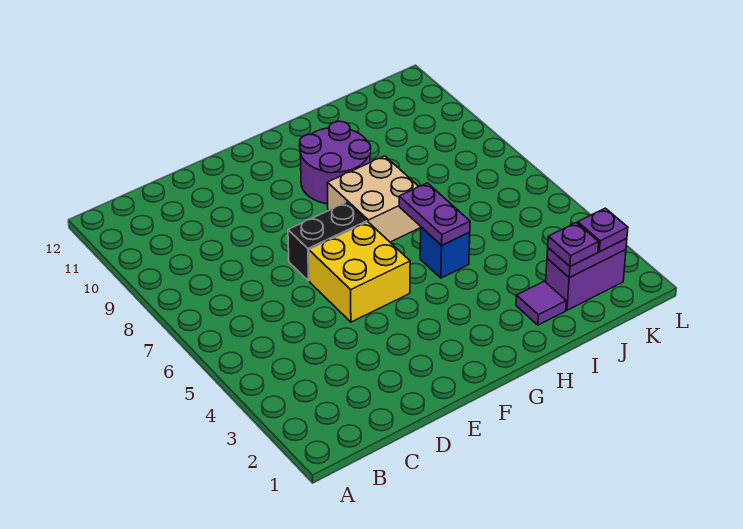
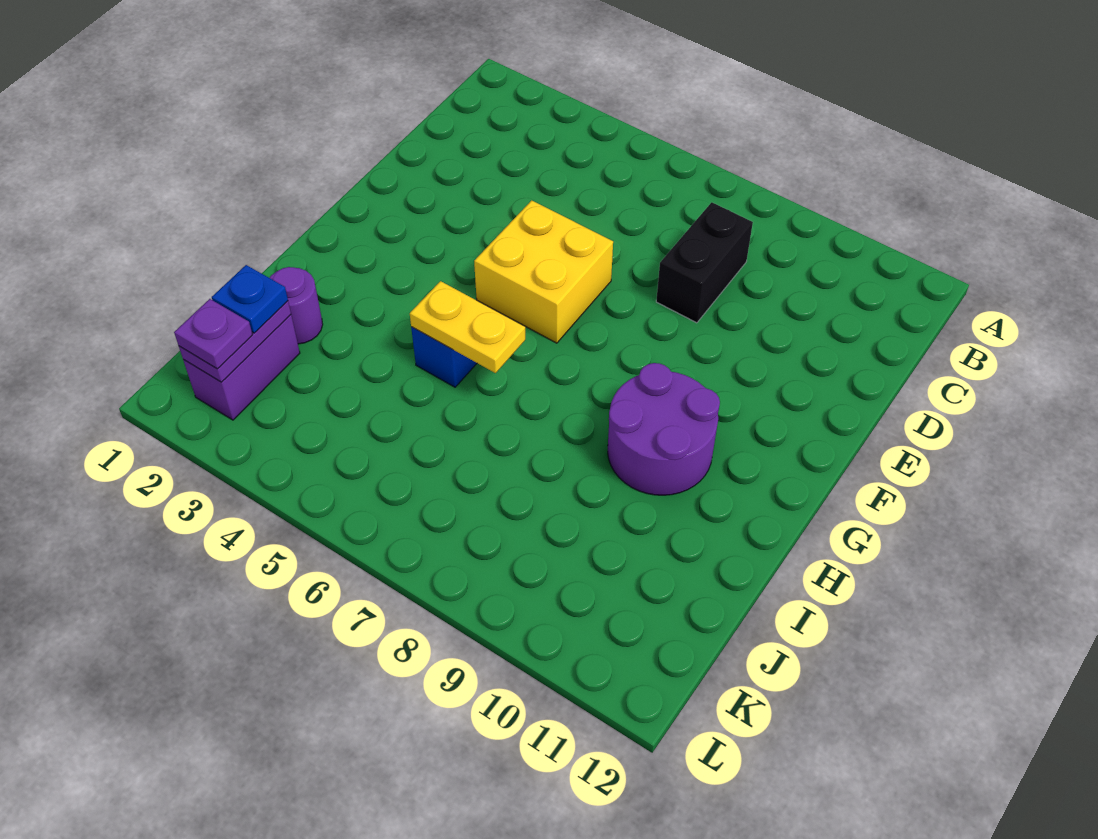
black 1x2 brick [288,202,367,281] -> black 1x2 brick moved to [656,202,753,323]
tan 2x2 brick [327,156,421,242] -> none
purple 1x2 plate [399,183,470,245] -> yellow 1x2 plate [410,281,525,373]
purple 1x1 tile [516,281,566,325] -> purple 1x1 round brick [270,267,323,344]
purple 1x1 plate [548,223,599,266] -> blue 1x1 plate [212,265,288,333]

